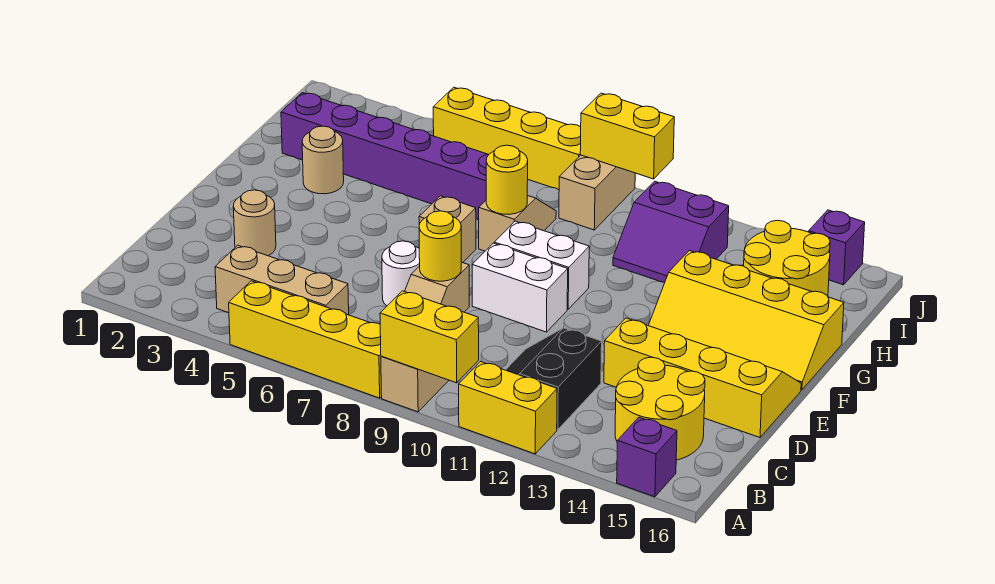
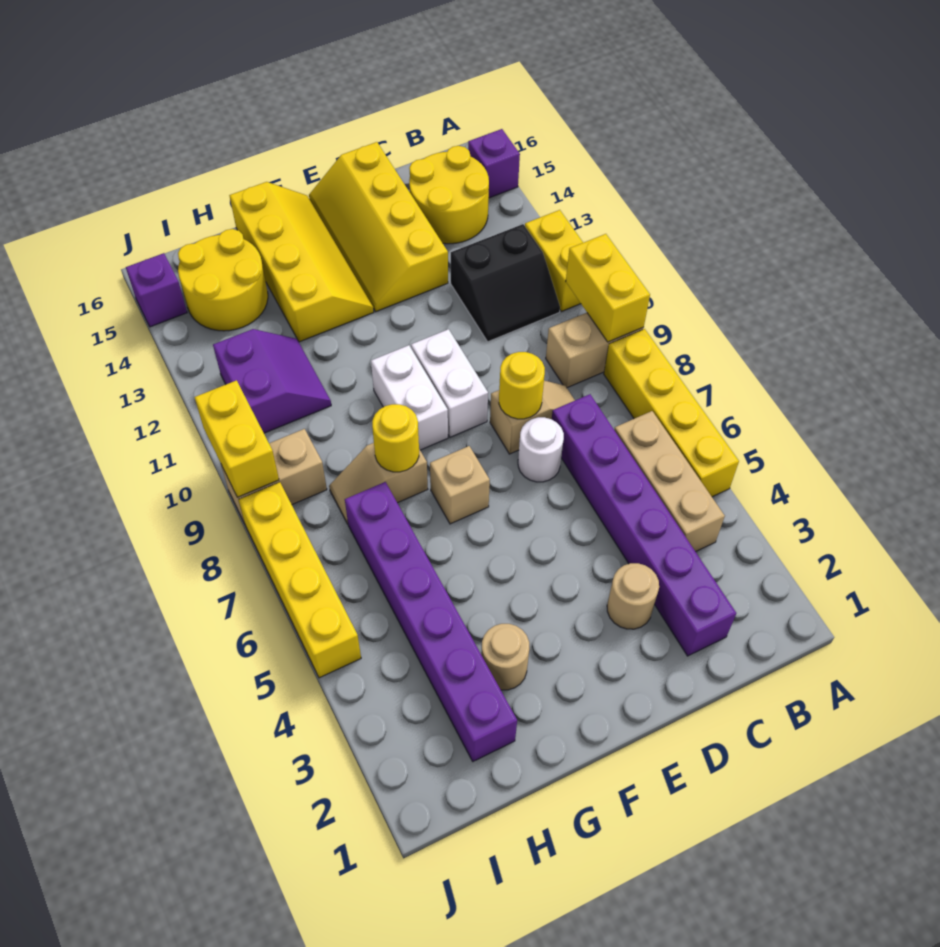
none -> purple 1x6 brick [552,394,736,656]

